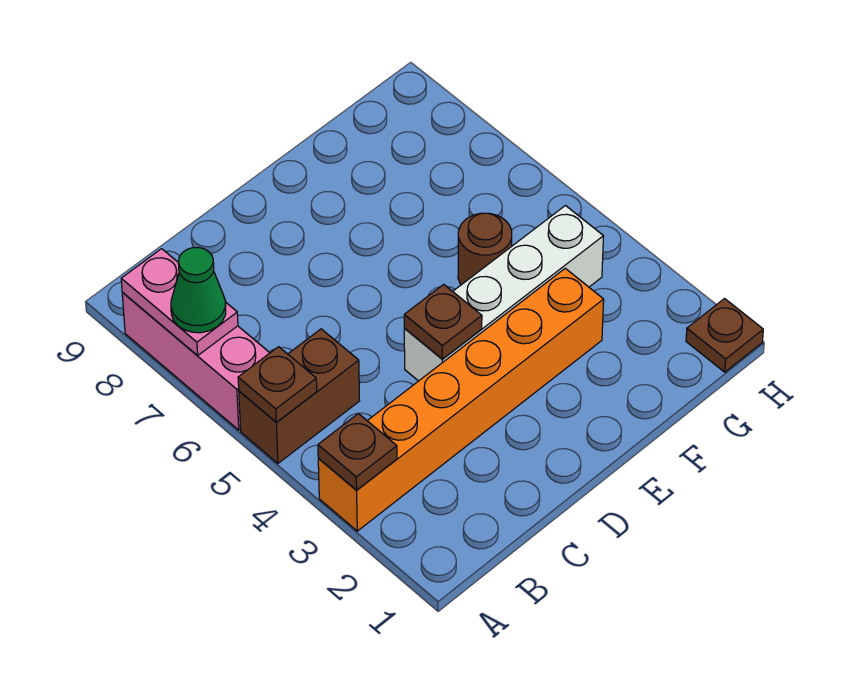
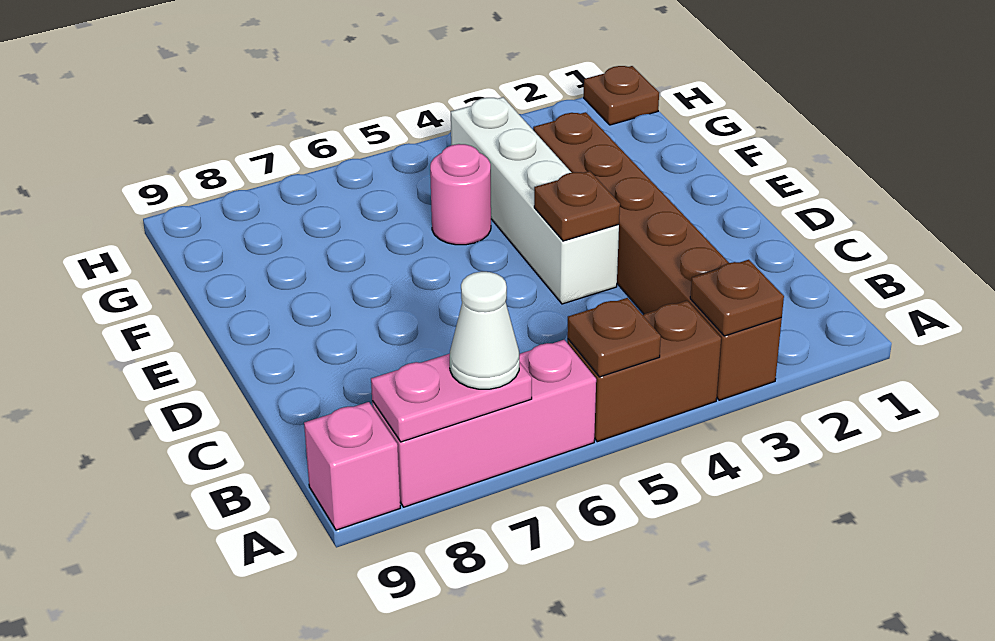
orange 1x6 brick [318,268,604,531] -> brown 1x6 brick [533,112,782,400]
brown 1x2 brick [239,329,360,463] -> brown 1x2 brick turned to [567,301,721,442]
green 1x1 cone [171,247,226,333] -> white 1x1 cone [450,272,519,389]
none -> pink 1x1 brick [304,402,400,530]
brown 1x1 round brick [458,213,512,285] -> pink 1x1 round brick [430,144,491,245]

